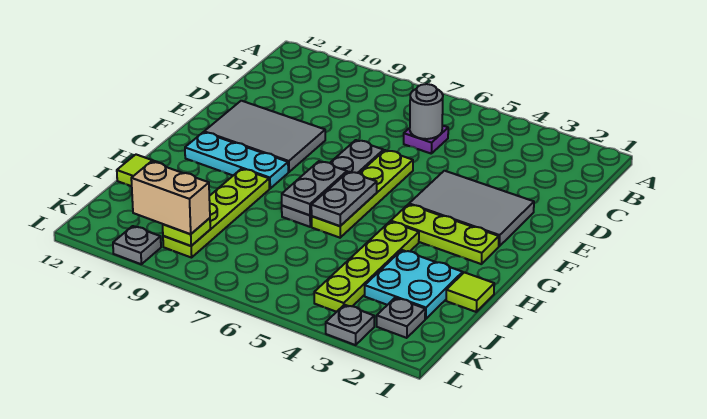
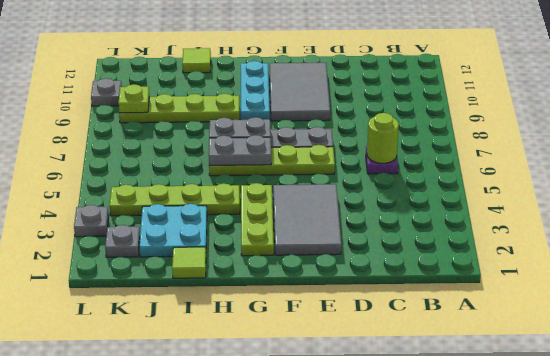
grey 1x1 round brick [410,84,443,139] -> lime 1x1 round brick [367,113,399,163]
tan 1x2 brick [131,162,210,234] -> none

